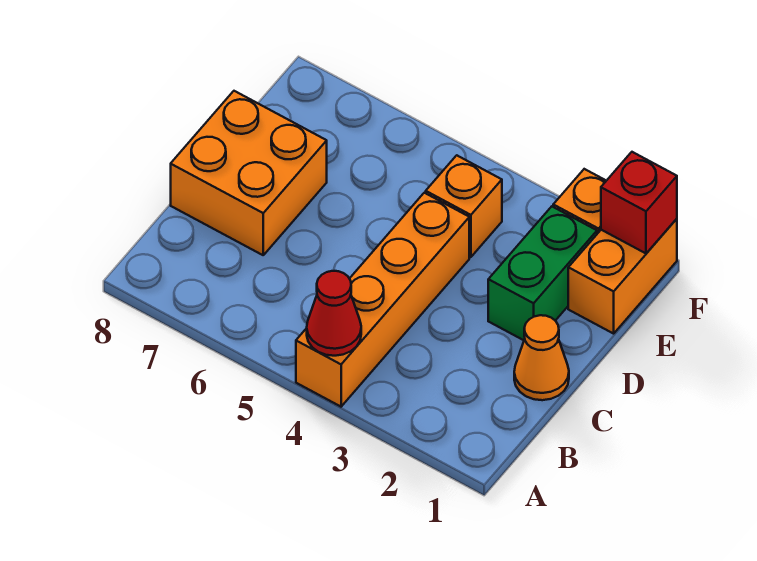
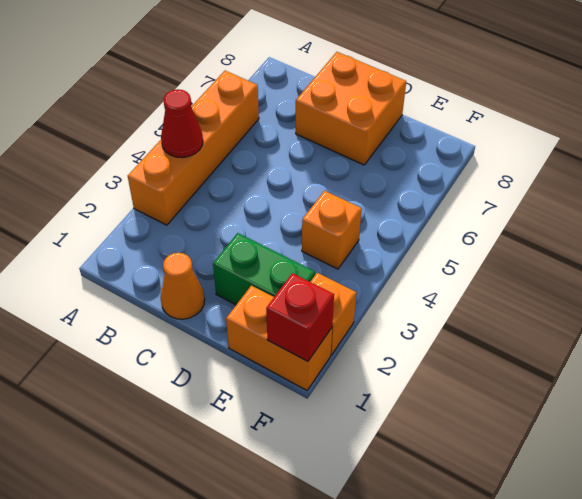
orange 1x4 brick [296,193,469,407] -> orange 1x4 brick turned to [128,71,259,225]

